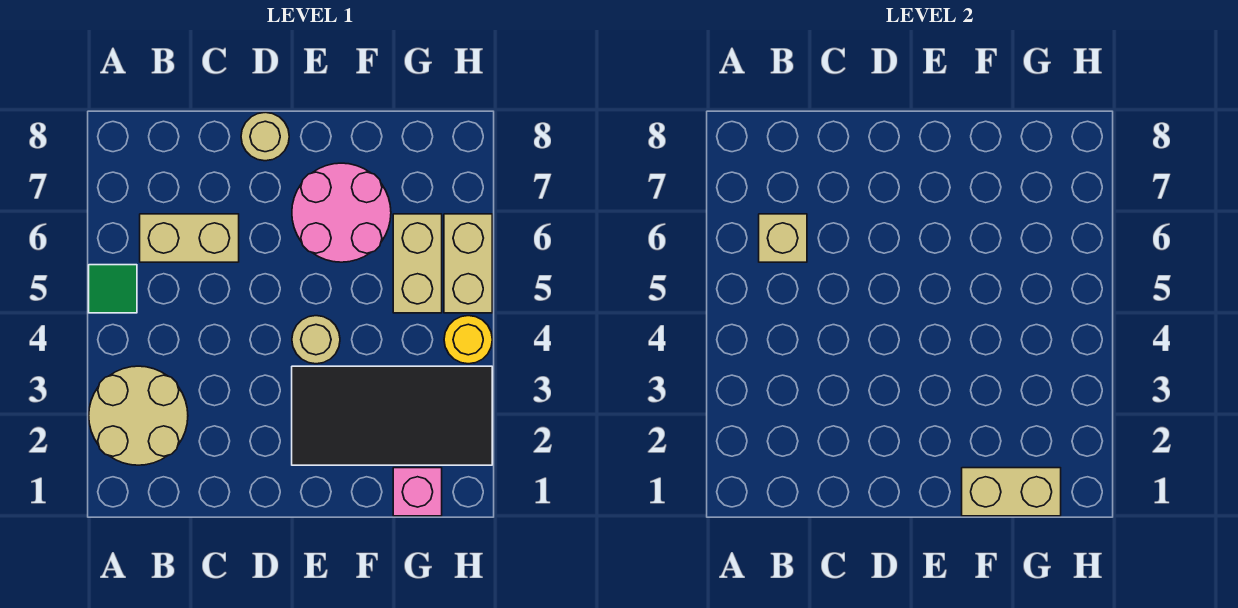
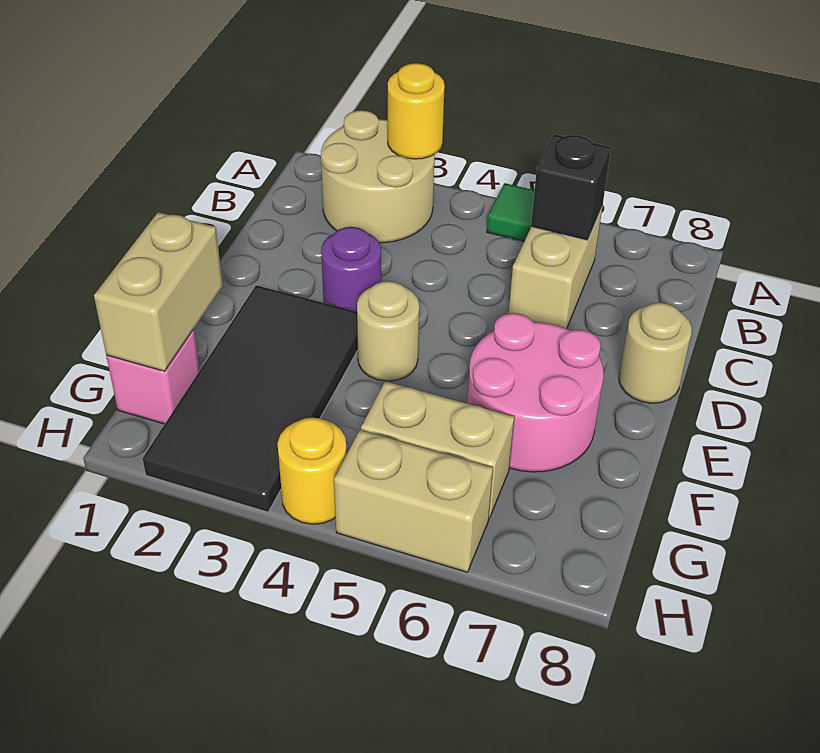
none -> yellow 1x1 round brick [388,63,445,159]
tan 1x1 brick [759,214,807,262] -> black 1x1 brick [531,134,611,241]
none -> purple 1x1 round brick [321,227,381,311]

